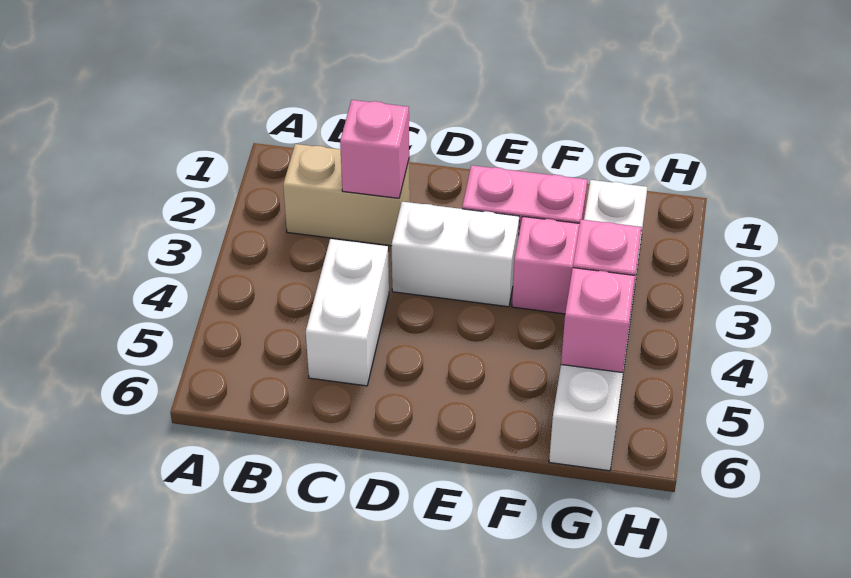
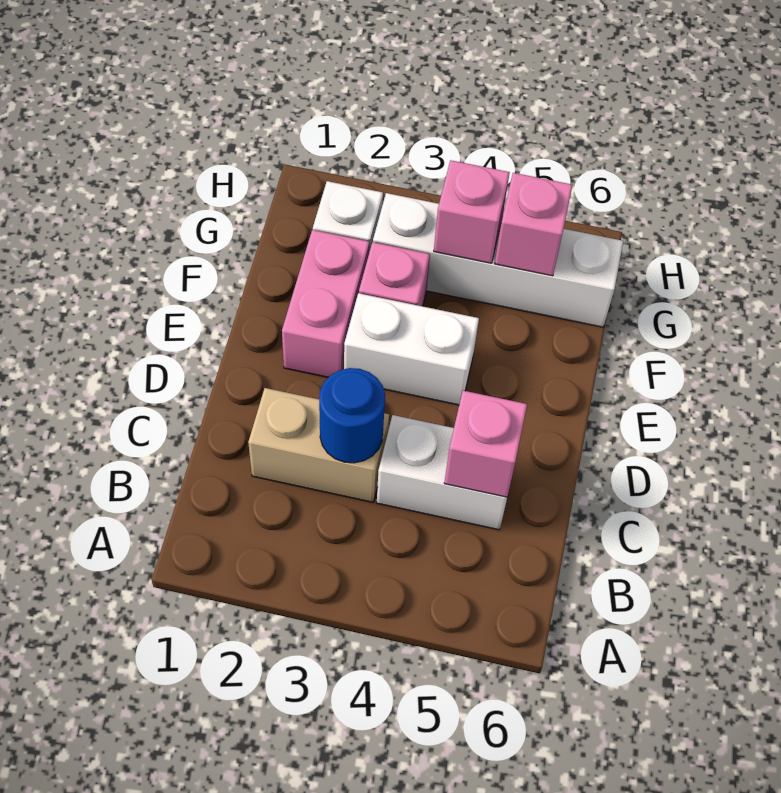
tan 1x2 brick [283,144,410,246] -> tan 1x2 brick turned to [248,388,389,502]
pink 1x1 brick [340,100,409,198] -> pink 1x1 brick moved to [444,391,527,497]
none -> blue 1x1 round brick [319,368,385,463]
white 1x2 brick [392,202,519,307] -> white 1x2 brick turned to [344,293,479,405]

